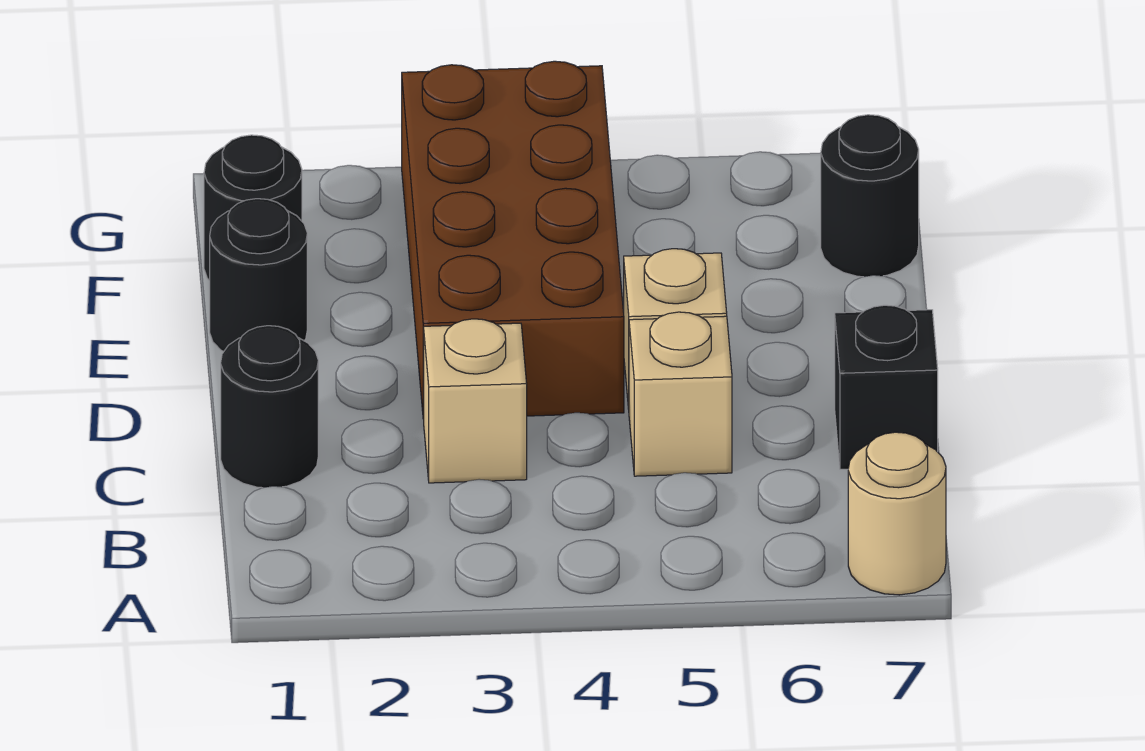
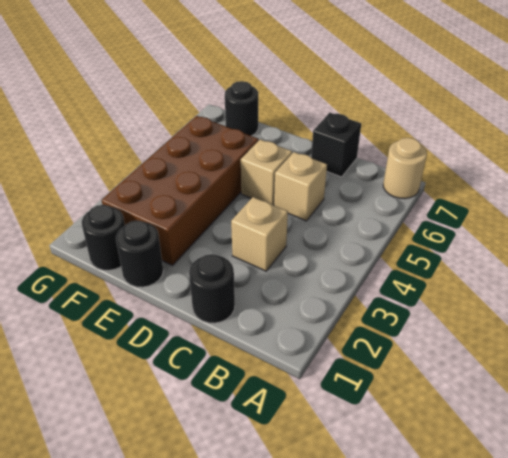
brown 2x4 brick [402,61,624,419] -> brown 2x4 brick turned to [102,116,259,265]

